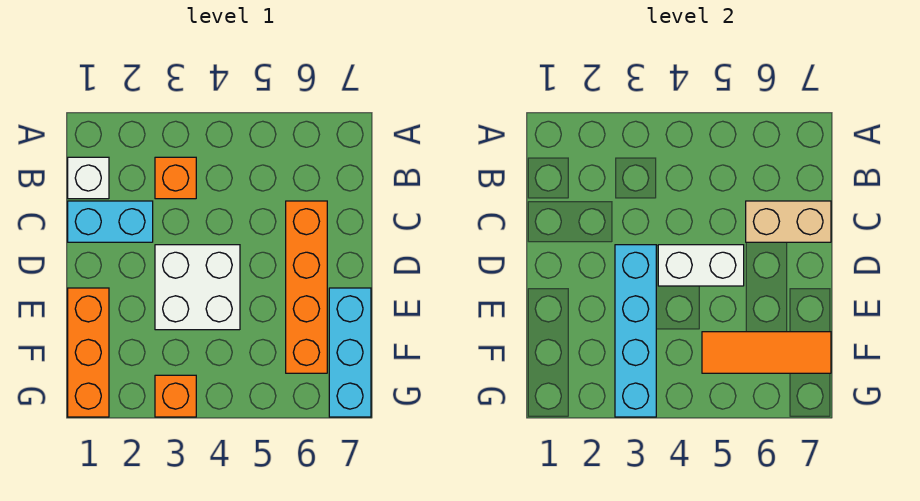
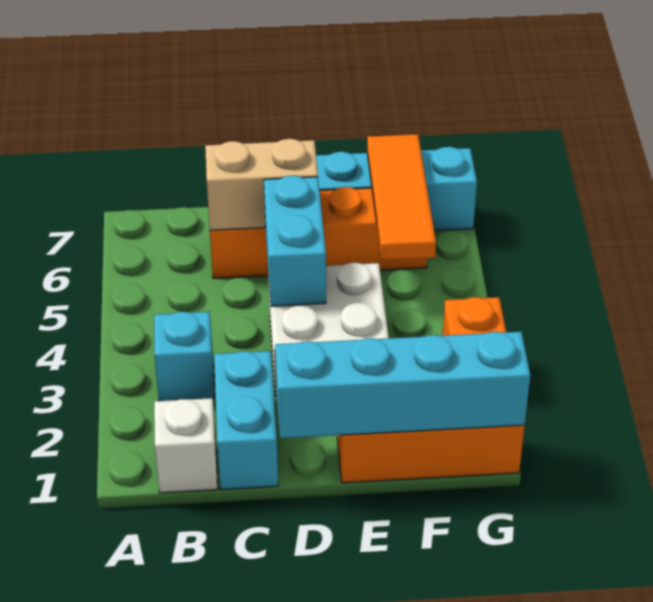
orange 1x1 brick [155,157,196,199] -> cyan 1x1 brick [154,312,214,401]
tan 1x2 brick [746,201,831,242] -> tan 1x2 brick turned to [205,139,318,230]
cyan 1x4 brick [615,245,656,417] -> cyan 1x4 brick moved to [275,332,530,438]
white 1x2 brick [658,245,744,286] -> cyan 1x2 brick [264,176,326,306]

